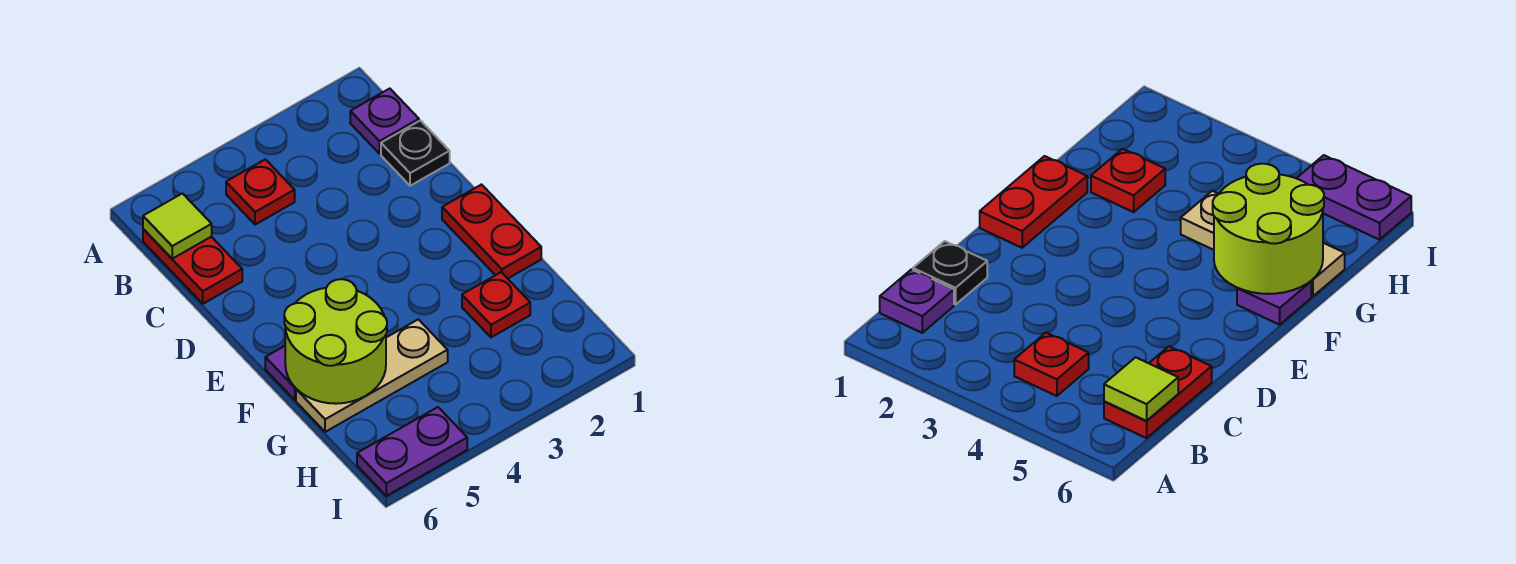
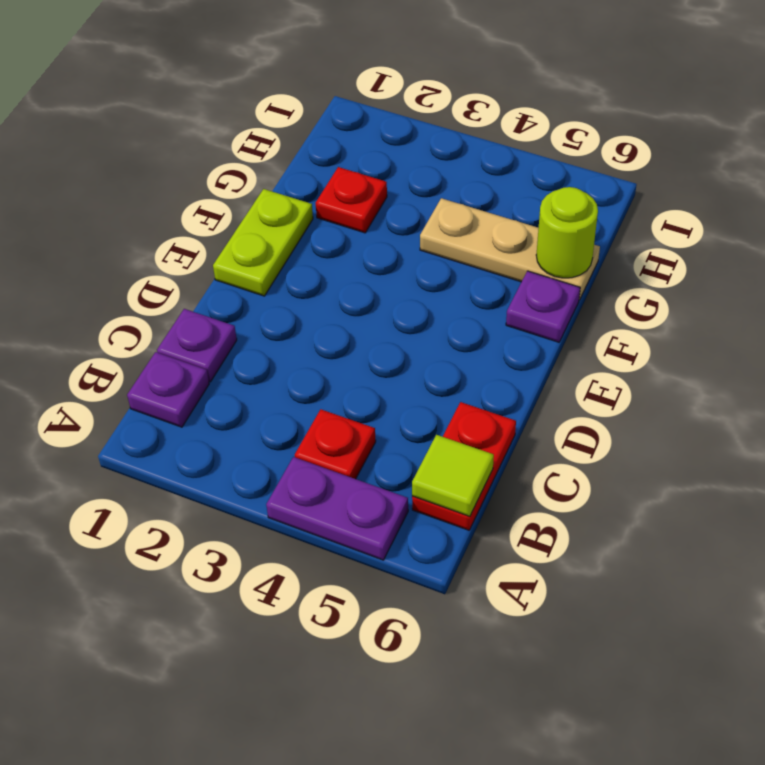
black 1x1 plate [381,121,450,186] -> purple 1x1 plate [157,309,237,382]
red 1x2 plate [442,185,541,278] -> lime 1x2 plate [213,189,313,296]
lime 2x2 round brick [284,279,387,404] -> lime 1x1 round brick [536,187,598,278]
purple 1x2 plate [357,407,467,496] -> purple 1x2 plate moved to [266,457,408,560]

